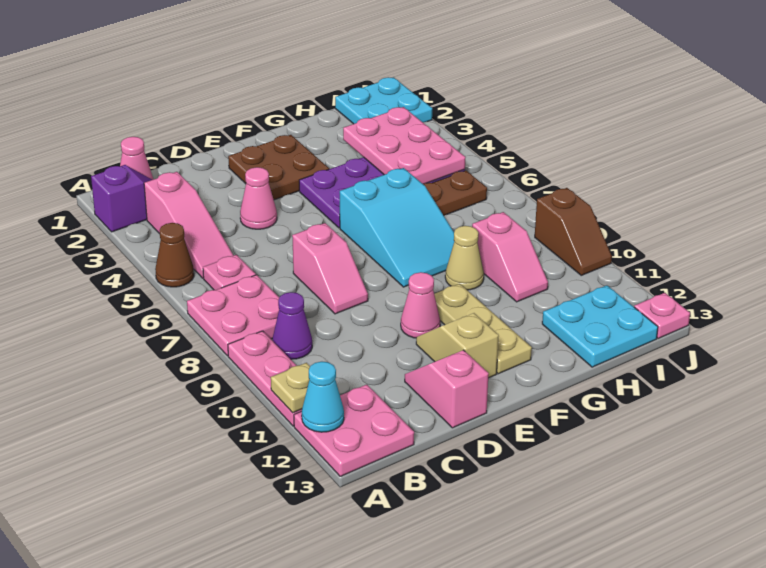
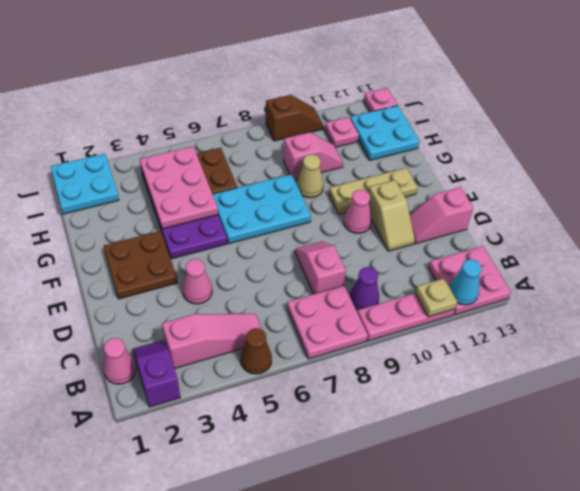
pink 1x1 plate [203,255,256,290] -> pink 1x1 plate moved to [325,117,359,147]
pink 1x2 slope [292,223,368,314] -> pink 1x2 slope turned to [295,241,346,294]
tan 1x2 slope [416,313,499,378] -> tan 1x2 slope turned to [368,180,415,251]
cyan 2x3 slope [340,168,454,287] -> cyan 2x3 plate [213,174,311,244]
pink 2x3 plate [343,107,466,184] -> pink 2x3 plate turned to [140,146,218,229]

